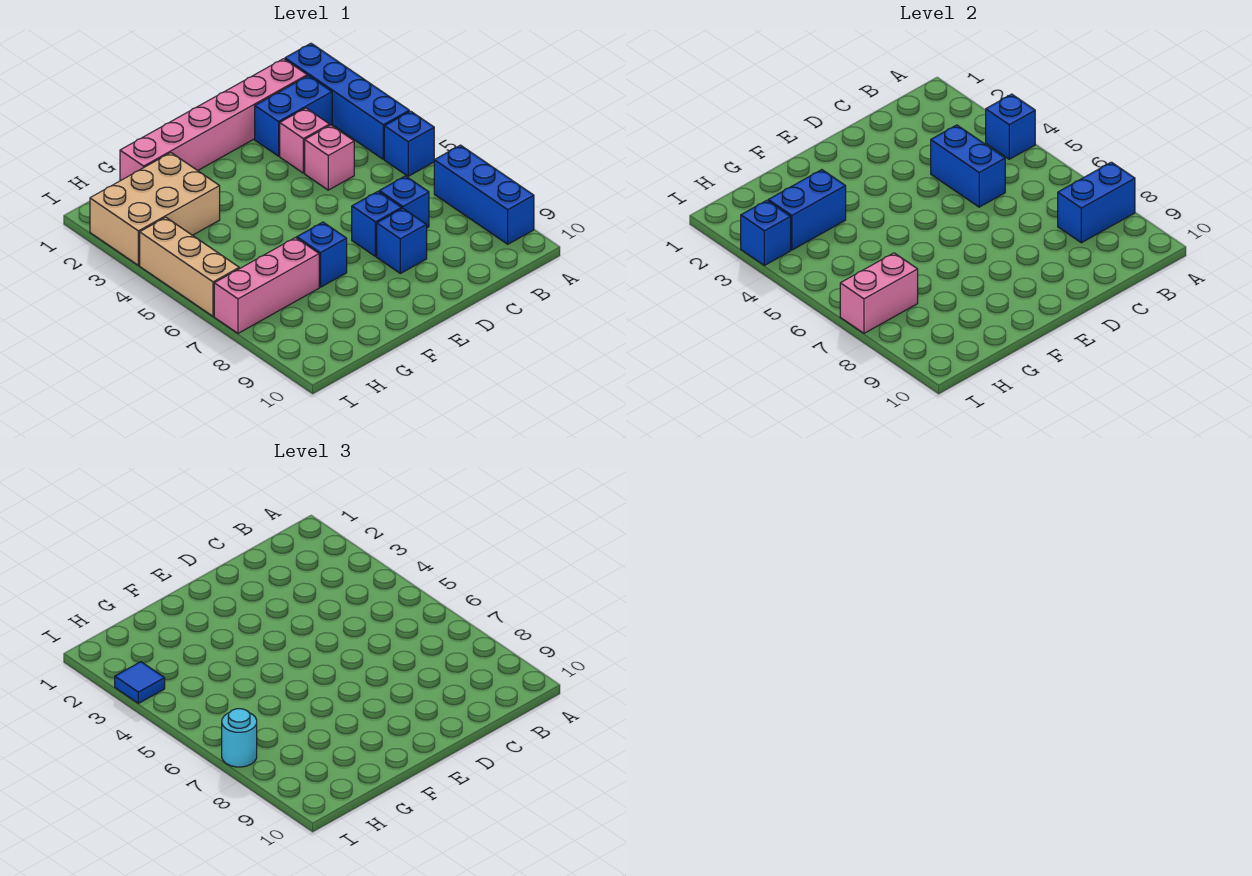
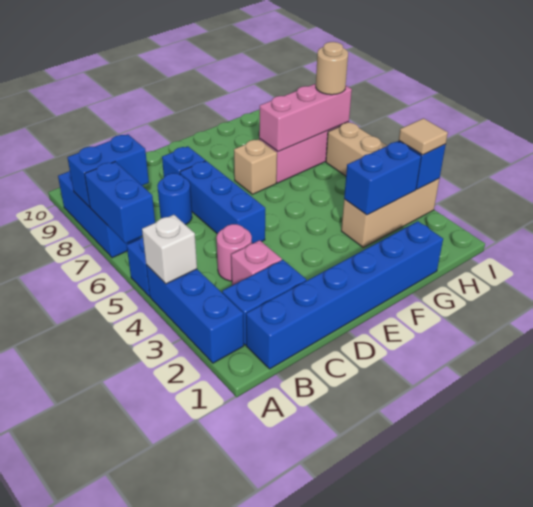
blue 1x4 brick [285,43,409,159] -> blue 1x3 brick [146,265,244,363]
blue 1x1 brick [986,94,1035,159] -> white 1x1 brick [142,215,197,284]
pink 1x6 brick [120,59,307,181] -> blue 1x6 brick [246,221,443,369]
pink 1x1 brick [305,125,354,190] -> pink 1x1 round brick [216,224,252,281]
blue 1x2 brick [931,125,1005,207] -> blue 1x2 brick moved to [85,162,155,243]
blue 1x1 brick [379,176,429,228] -> blue 1x1 round brick [157,173,192,225]
blue 1x1 brick [352,192,402,257] -> blue 1x3 brick [180,161,265,244]
blue 1x1 brick [297,222,347,287] -> tan 1x1 brick [234,139,277,194]
tan 2x3 brick [90,153,220,265] -> tan 1x3 brick [341,179,439,247]
pink 1x2 brick [840,253,918,333] -> pink 1x3 brick [259,84,352,151]
blue 1x1 tile [115,662,165,703] -> tan 1x1 tile [399,118,448,155]
cyan 1x1 round brick [222,709,257,767] -> tan 1x1 round brick [316,42,348,95]

